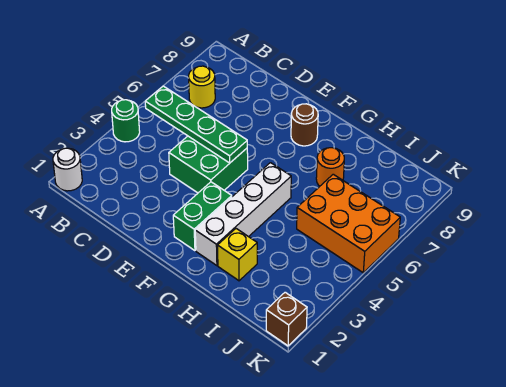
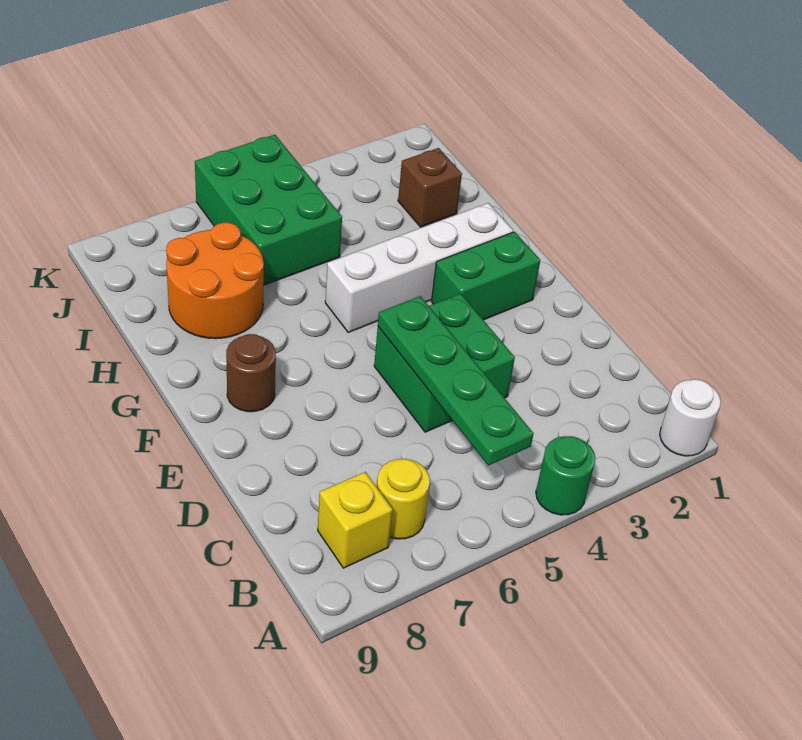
yellow 1x1 brick [218,229,257,281] -> yellow 1x1 brick moved to [318,472,393,568]
orange 1x1 round brick [316,148,344,186] -> orange 2x2 round brick [166,222,264,339]
orange 2x3 brick [297,174,400,273] -> green 2x3 brick [195,135,342,285]
brown 1x1 brick [266,292,307,346] -> brown 1x1 brick moved to [398,148,462,227]

